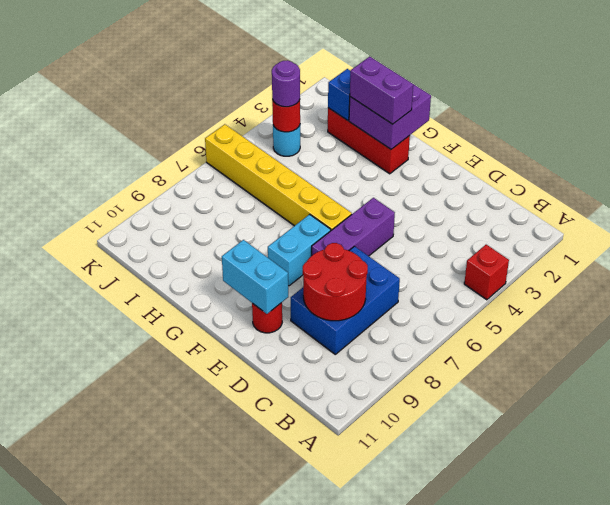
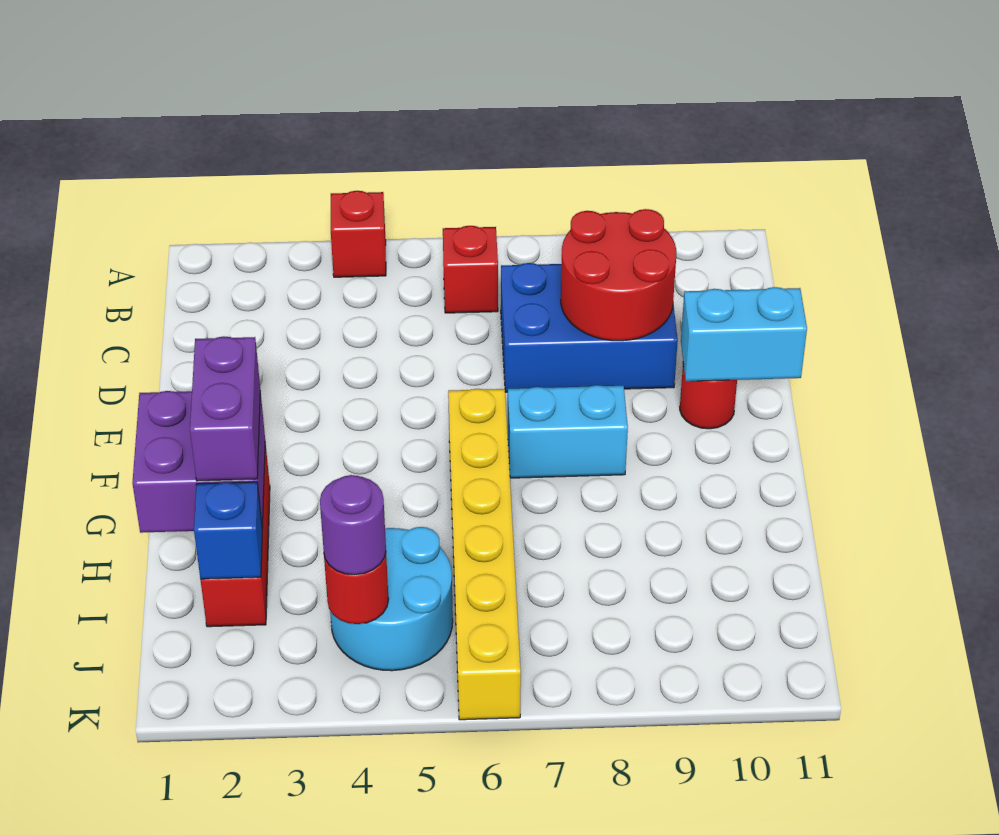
none -> red 1x1 brick [443,226,498,313]
purple 1x3 brick [312,198,395,256] -> none
cyan 1x2 brick [222,240,288,314] -> cyan 1x2 brick turned to [681,287,807,381]
cyan 1x1 round brick [273,125,300,156] -> cyan 2x2 round brick [330,527,453,671]

